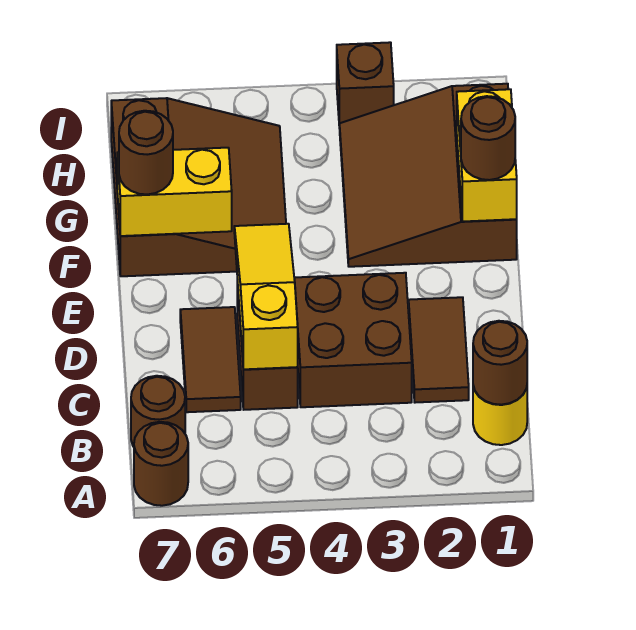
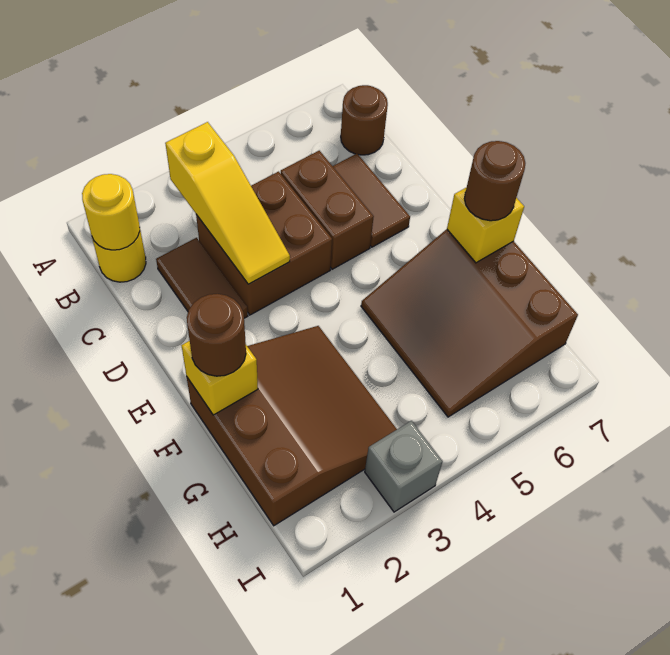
brown 1x1 round brick [134,422,188,506] -> none
brown 1x1 round brick [473,321,527,405] -> yellow 1x1 round brick [82,174,140,250]
yellow 1x3 slope [234,224,298,369] -> yellow 1x3 slope moved to [165,122,290,284]
yellow 1x2 brick [457,89,517,221] -> yellow 1x1 brick [182,341,258,415]
yellow 1x2 brick [117,148,232,236] -> yellow 1x1 brick [447,187,524,263]
brown 1x1 brick [337,42,394,128] -> grey 1x1 brick [365,421,443,512]

